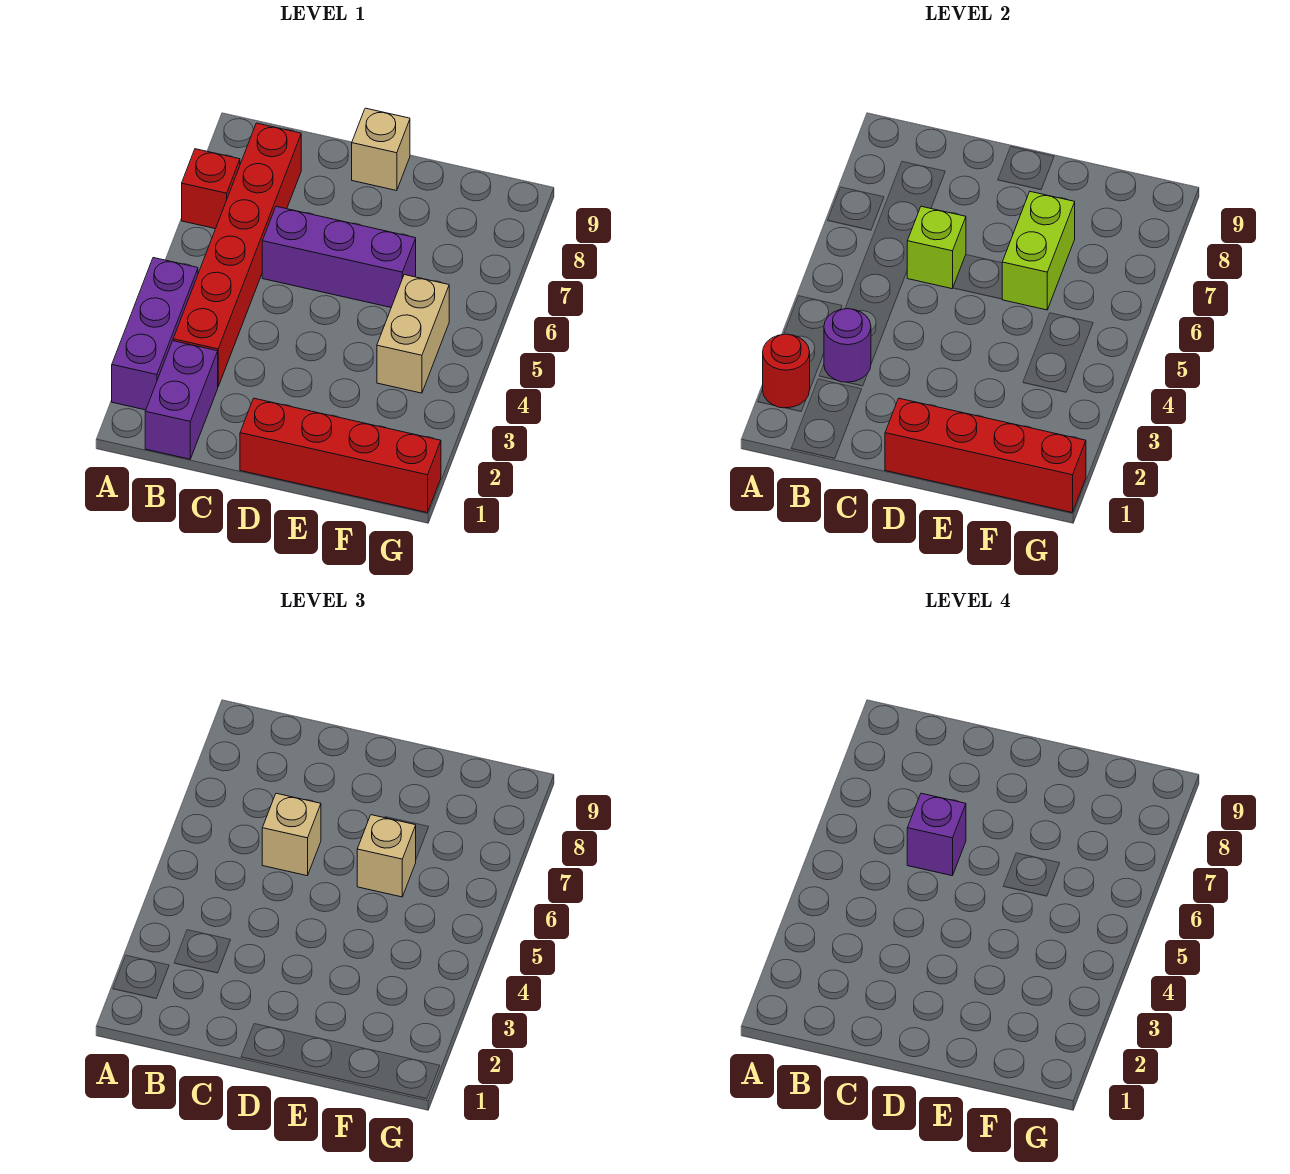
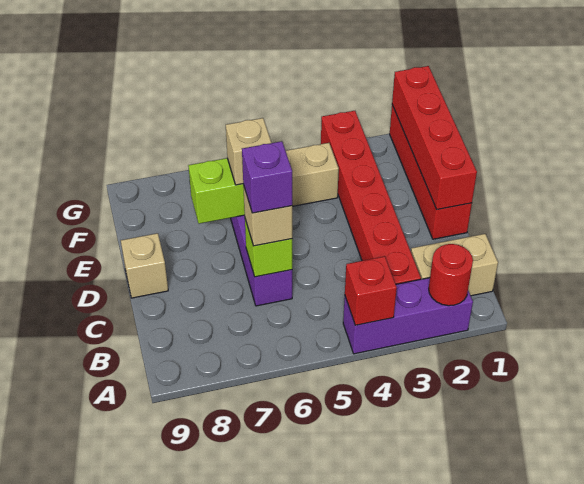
red 1x1 brick [182,149,240,229] -> red 1x1 brick moved to [345,256,397,325]
purple 1x2 brick [145,341,218,459] -> tan 1x2 brick [411,234,498,296]
red 1x6 brick [173,123,301,386] -> red 1x6 brick turned to [321,111,421,284]
purple 1x1 round brick [824,309,871,382] -> none

